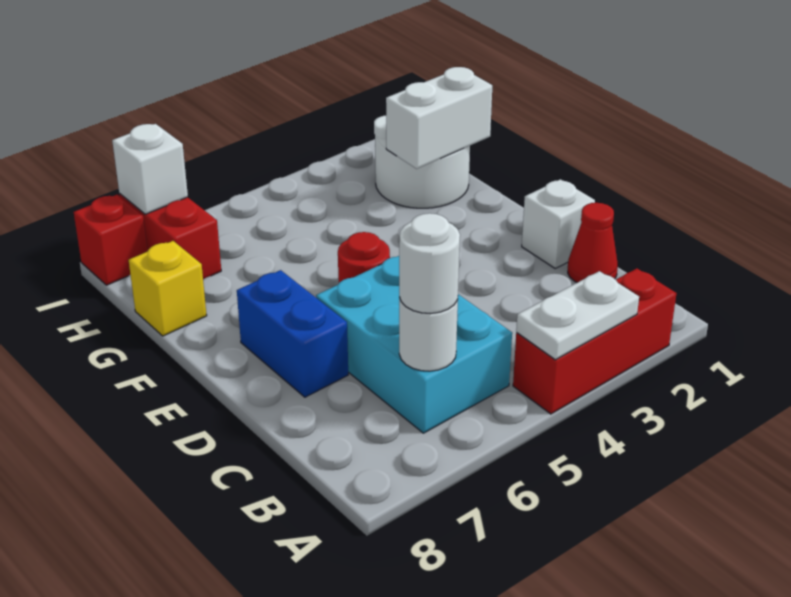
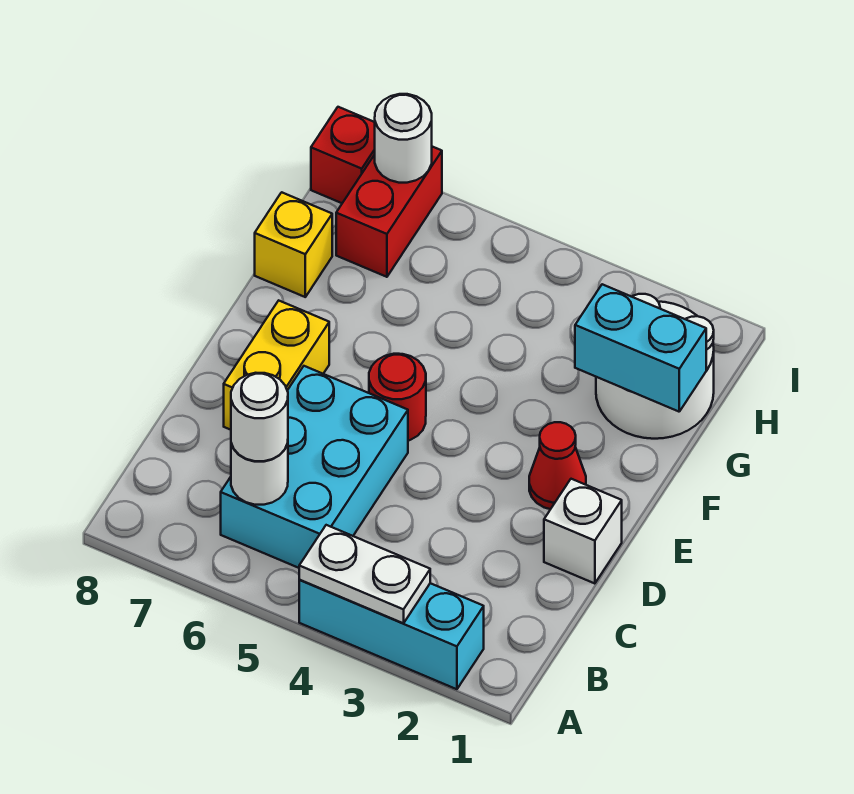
red 1x3 brick [513,269,676,414] -> cyan 1x3 brick [299,580,484,689]
red 1x1 cone [568,203,618,283] -> red 1x1 cone moved to [529,422,586,509]
blue 1x2 brick [237,270,348,397] -> yellow 1x2 brick [224,301,329,430]
white 1x2 brick [386,67,492,169] -> cyan 1x2 brick [575,284,706,412]
white 1x1 brick [112,124,188,214] -> white 1x1 round brick [375,94,432,183]

